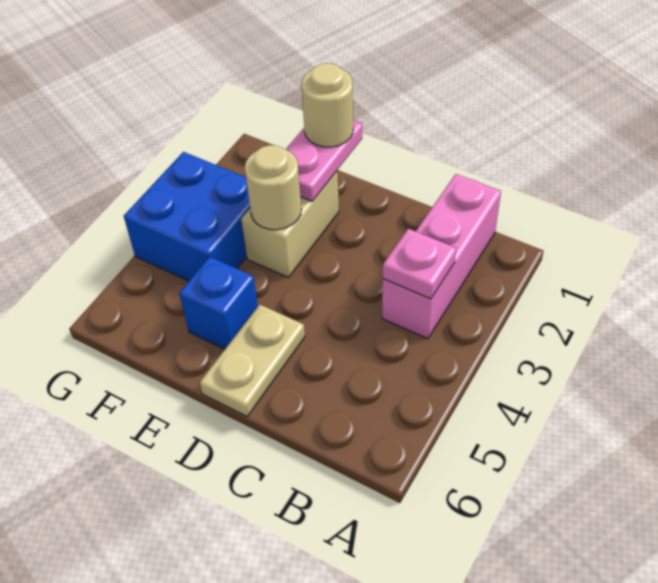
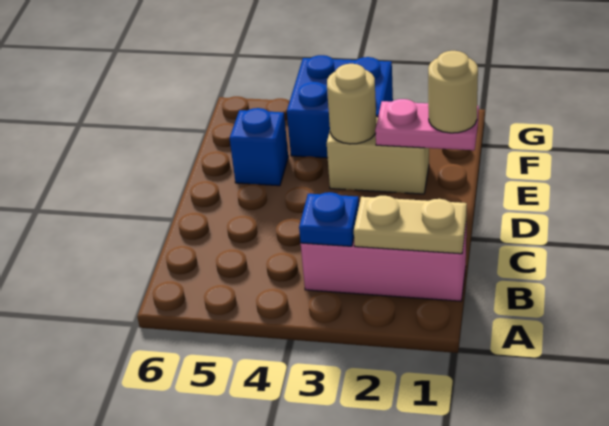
pink 1x1 plate [383,229,456,299] -> blue 1x1 plate [299,192,359,246]
tan 1x2 plate [200,305,305,416] -> tan 1x2 plate moved to [354,196,467,254]

